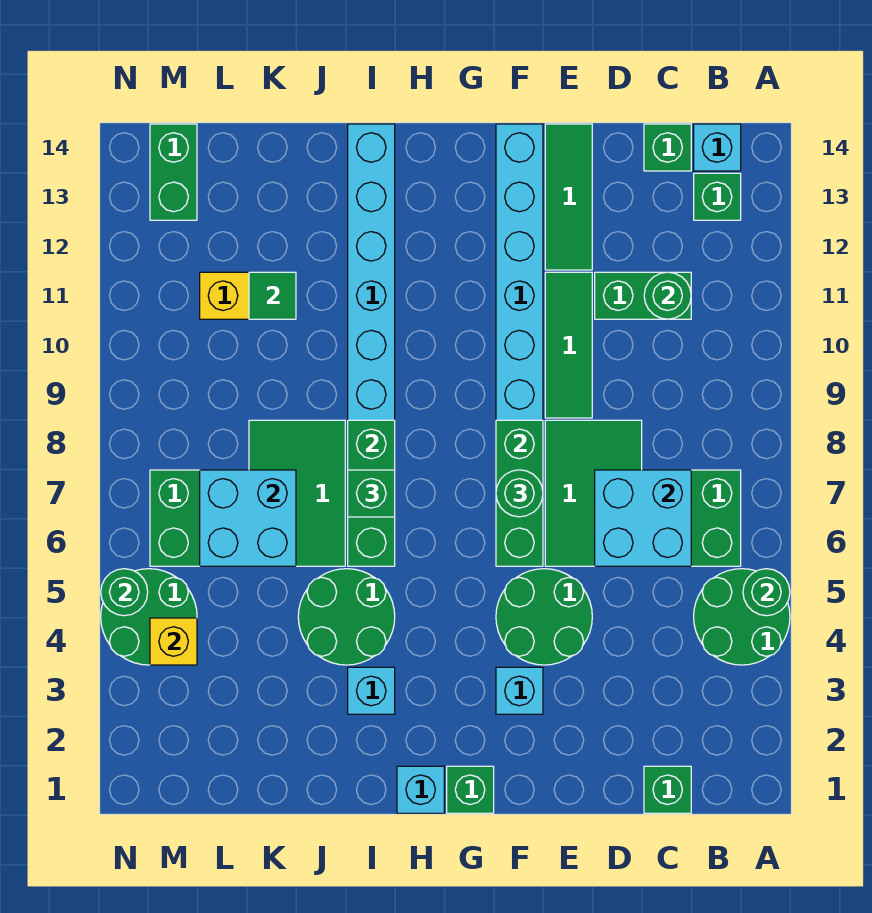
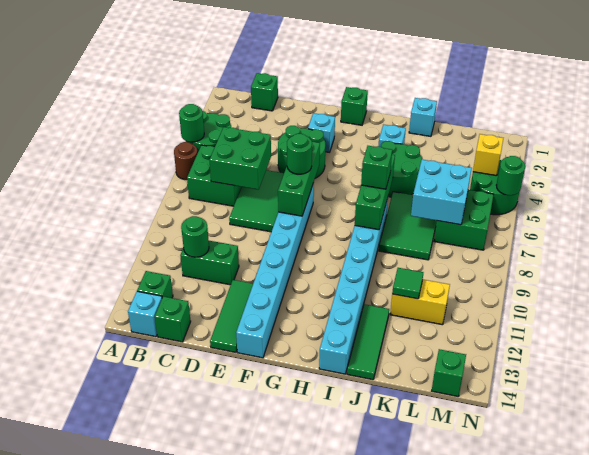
none -> brown 1x1 round brick [174,142,198,180]
cyan 2x2 brick [595,470,691,566] -> green 2x2 brick [209,127,271,190]
green 1x3 tile [545,272,592,418] -> green 1x3 tile moved to [347,304,389,380]
cyan 1x1 brick [397,766,444,813] -> cyan 1x1 brick moved to [409,98,437,136]
green 1x2 brick [150,124,197,220] -> green 1x1 brick [432,349,466,396]

